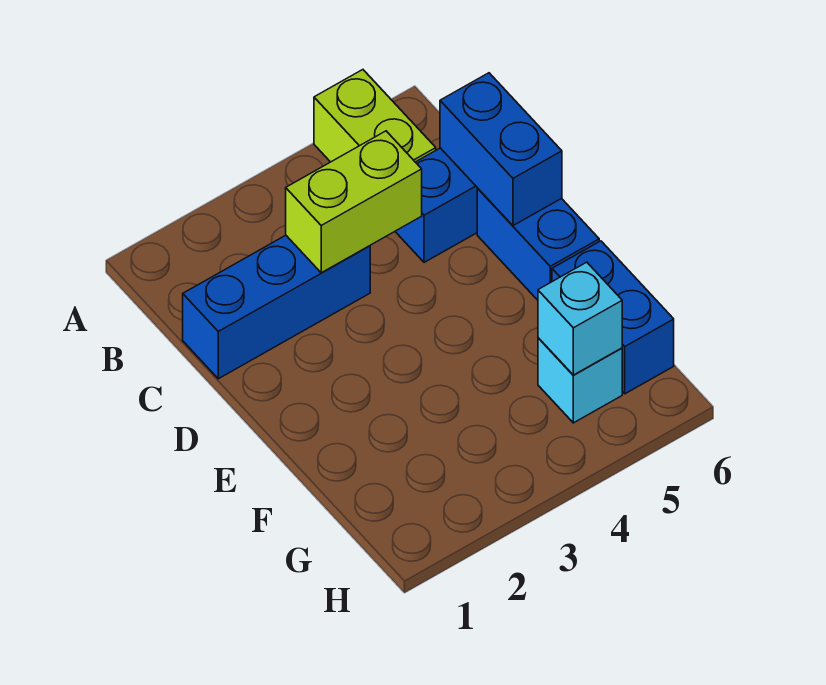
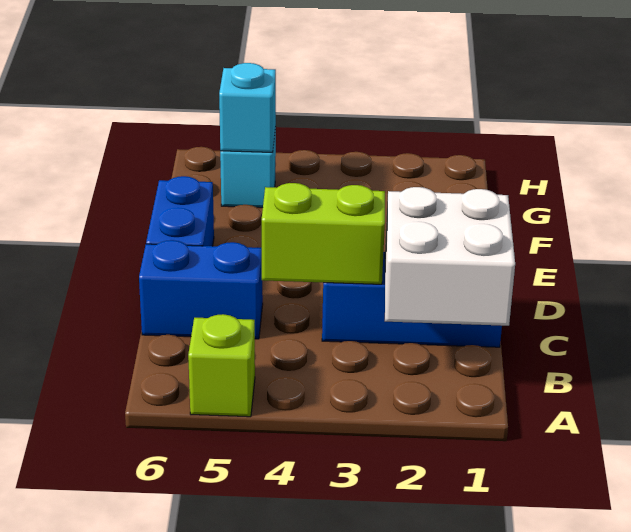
lime 1x2 brick [314,70,436,162] -> lime 1x1 brick [188,314,255,417]
none -> white 2x2 brick [385,187,515,326]
blue 1x2 brick [440,73,562,226] -> none
blue 1x2 brick [552,241,674,394] -> none

